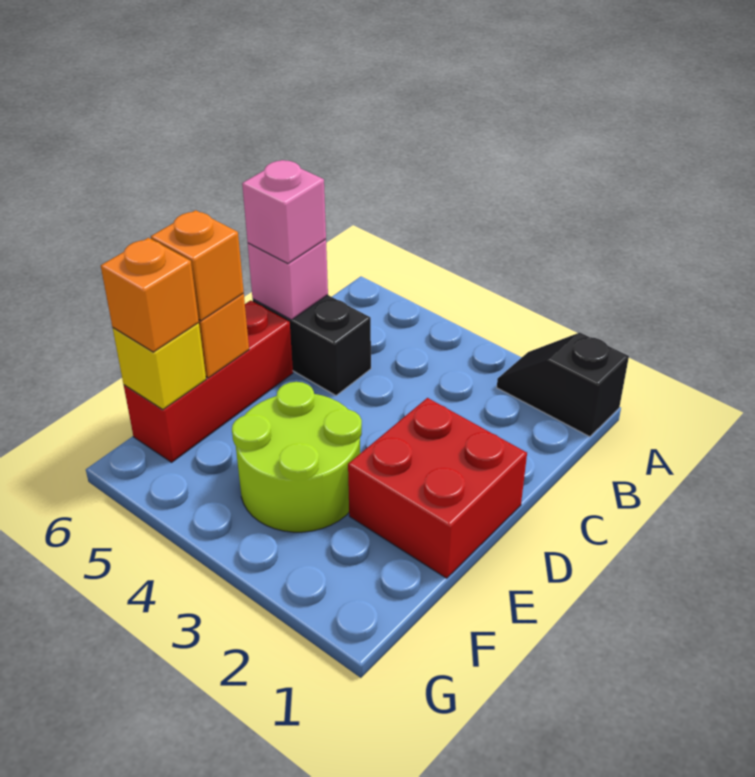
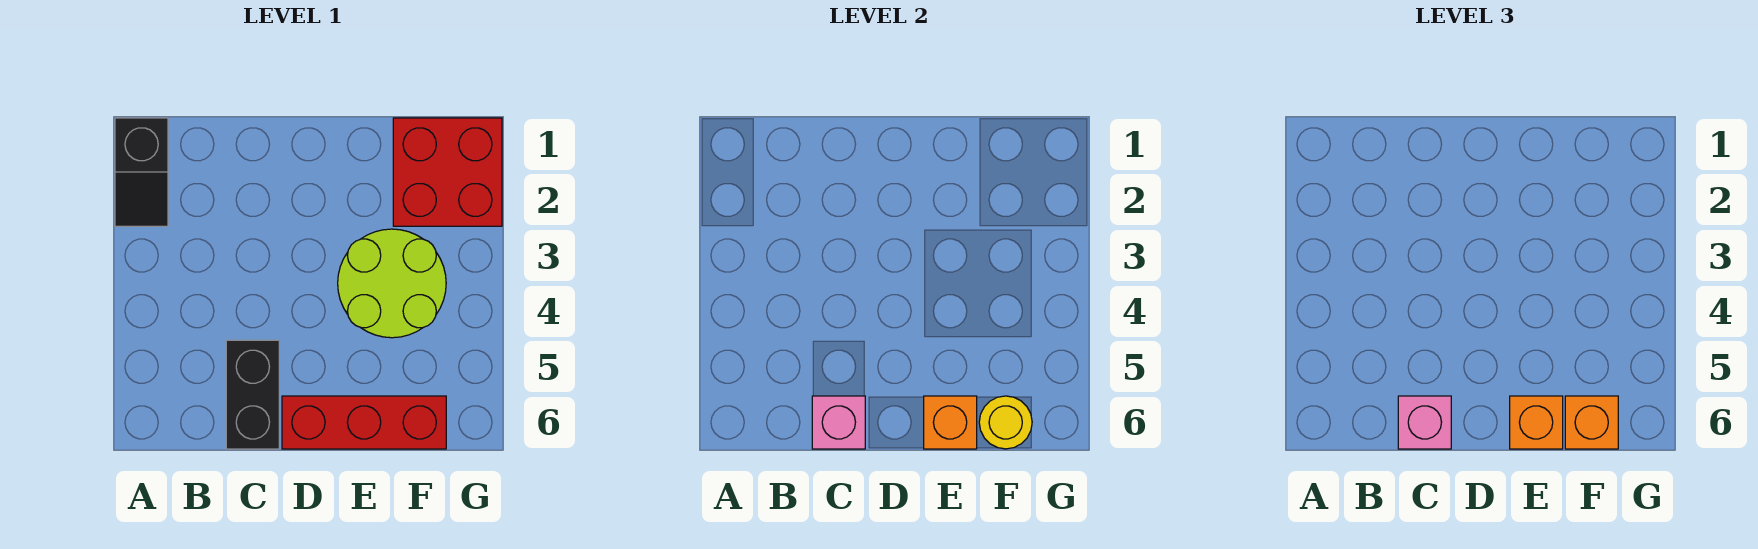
red 2x2 brick [348,398,527,578] -> red 2x2 brick moved to [393,118,502,226]
yellow 1x1 brick [113,323,206,410] -> yellow 1x1 round brick [979,396,1032,449]

